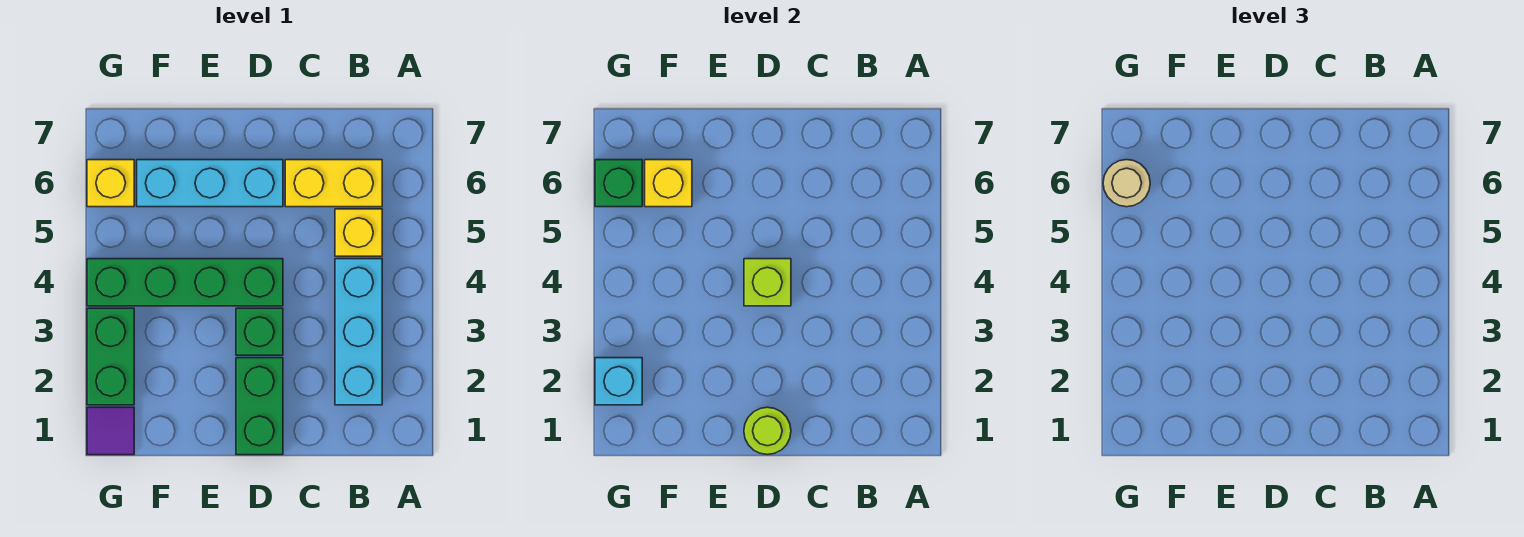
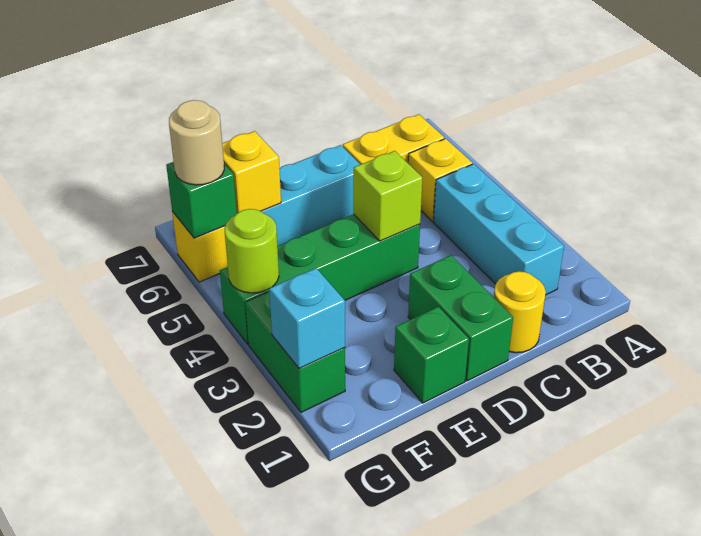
none -> yellow 1x1 round brick [494,271,546,353]
lime 1x1 round brick [744,407,791,455] -> lime 1x1 round brick moved to [225,209,279,293]
green 1x1 brick [236,308,283,355] -> green 1x1 brick moved to [394,307,469,403]
purple 1x1 tile [87,407,134,455] -> none

